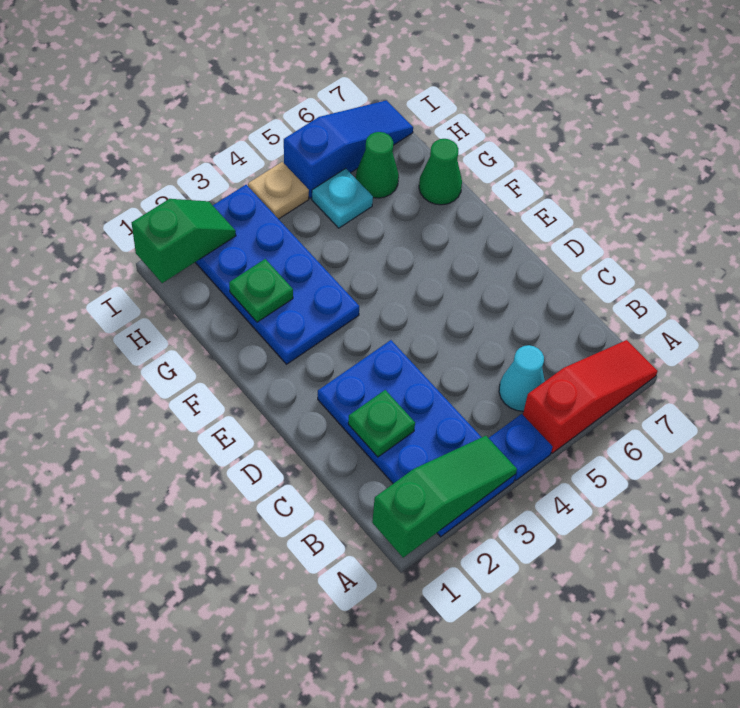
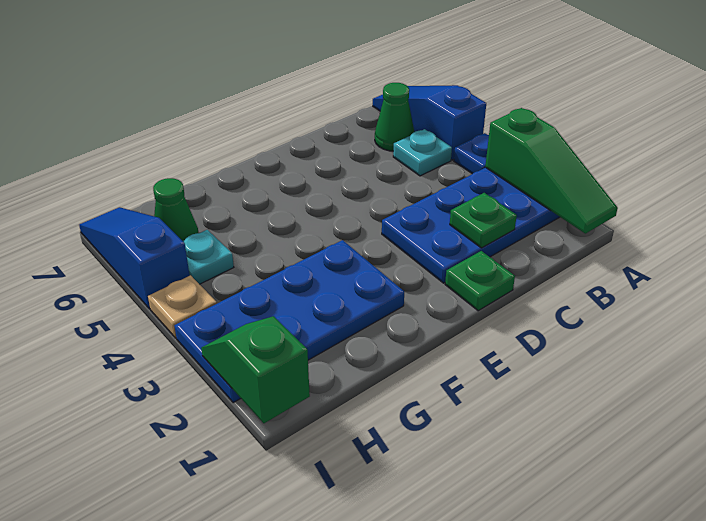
green 1x3 slope [372,436,517,558] -> green 1x3 slope turned to [485,108,618,234]
red 1x3 slope [523,340,658,453] -> blue 1x3 slope [373,85,486,160]
cyan 1x1 cone [499,345,545,411] -> cyan 1x1 plate [393,129,452,176]
green 1x1 plate [229,259,293,322] -> green 1x1 plate moved to [445,251,515,311]
green 1x1 cone [419,139,462,205] -> green 1x1 cone moved to [375,83,414,151]

